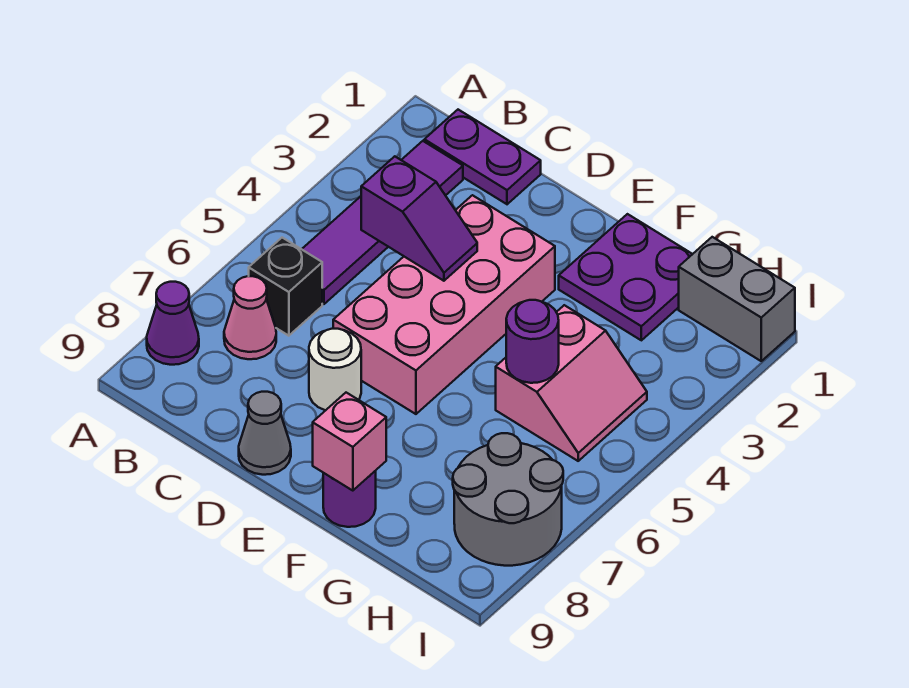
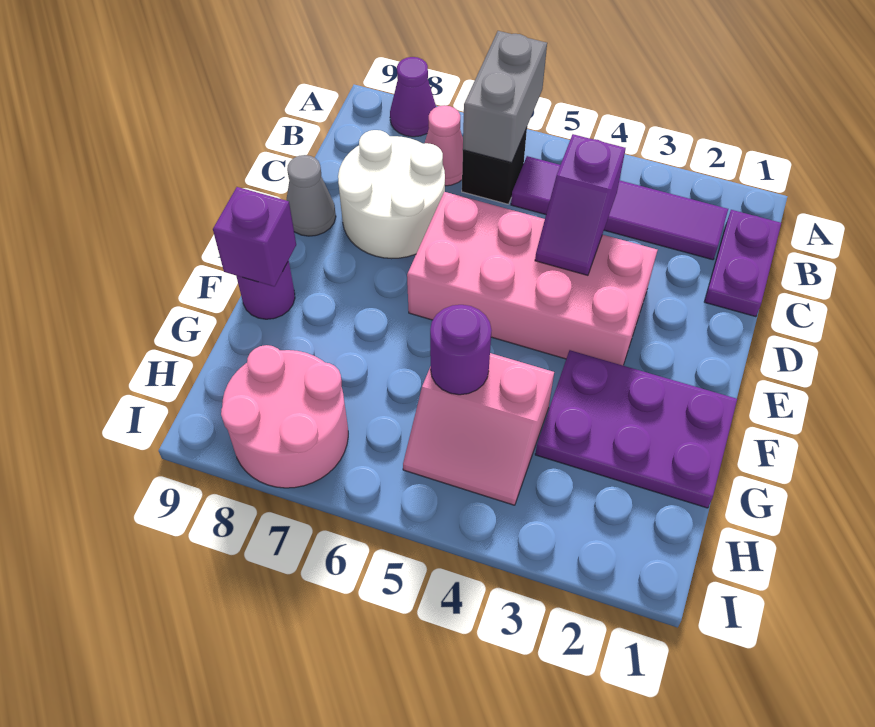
white 1x1 round brick [309,329,361,410] -> white 2x2 round brick [338,130,445,259]
purple 2x2 plate [559,214,692,340] -> purple 2x3 plate [535,350,737,508]
pink 1x1 brick [313,393,386,491] -> purple 1x1 brick [213,187,296,287]
grey 1x2 brick [679,237,795,361] -> grey 1x2 brick moved to [463,31,547,163]
grey 2x2 round brick [453,433,563,566] -> pink 2x2 round brick [221,345,348,488]

